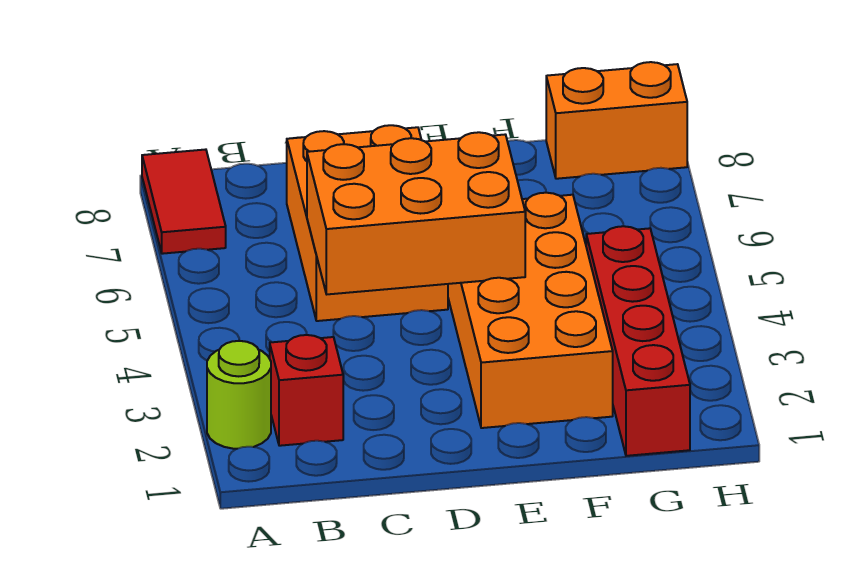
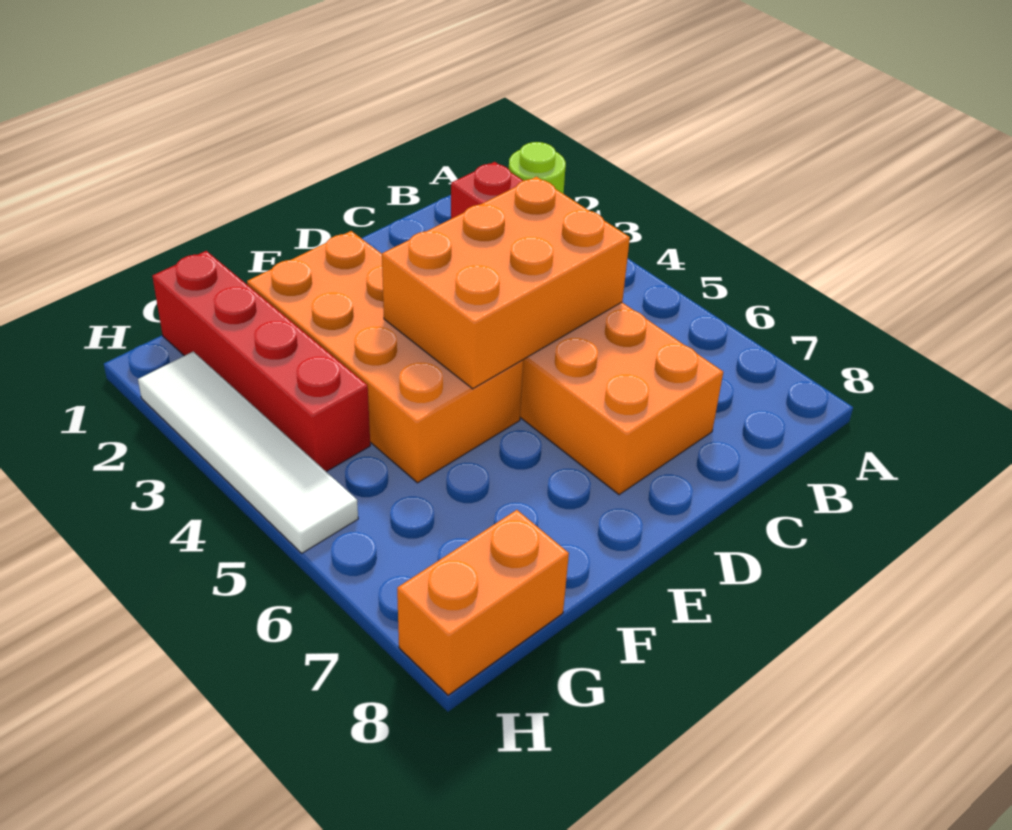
red 1x2 tile [142,149,226,254] -> none
none -> white 1x4 tile [138,351,358,553]

